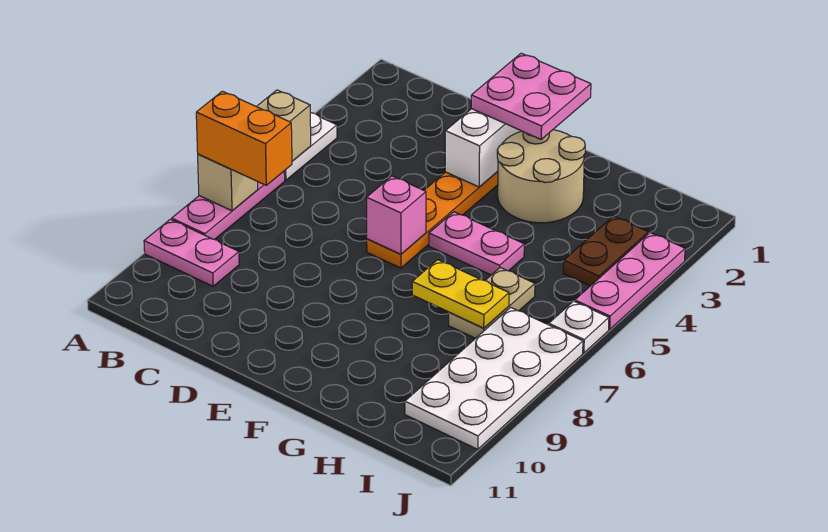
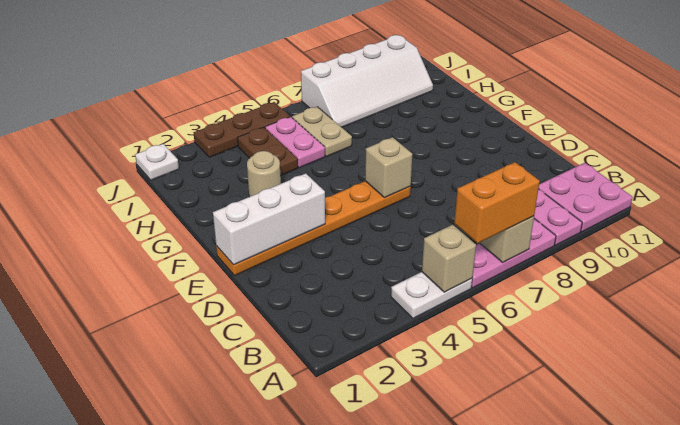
orange 1x2 brick [196,91,292,185] -> orange 1x2 brick turned to [454,162,540,243]
pink 2x2 plate [471,53,591,139] -> pink 2x2 plate moved to [538,163,633,232]
pink 1x1 brick [367,176,426,254] -> tan 1x1 brick [365,137,412,198]
tan 2x2 round brick [497,130,585,223] -> tan 1x1 round brick [247,151,281,197]
pink 1x2 plate [429,212,524,275] -> pink 1x2 plate moved to [265,117,325,168]
yellow 1x2 plate [412,260,509,328] -> none
tan 1x2 plate [449,268,535,338] -> tan 1x2 plate turned to [292,107,352,157]
brown 1x2 plate [564,216,648,286] -> brown 1x2 plate turned to [238,127,298,176]
white 2x4 plate [405,307,583,449] -> white 2x4 slope [301,35,433,127]
pink 1x3 plate [575,233,685,329] -> brown 1x3 plate [194,102,290,157]
white 1x1 plate [549,301,609,353] -> white 1x1 plate moved to [135,144,179,180]

